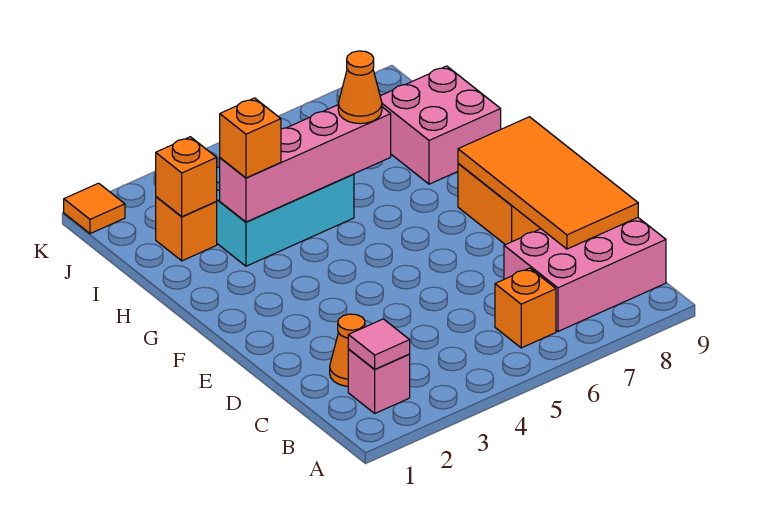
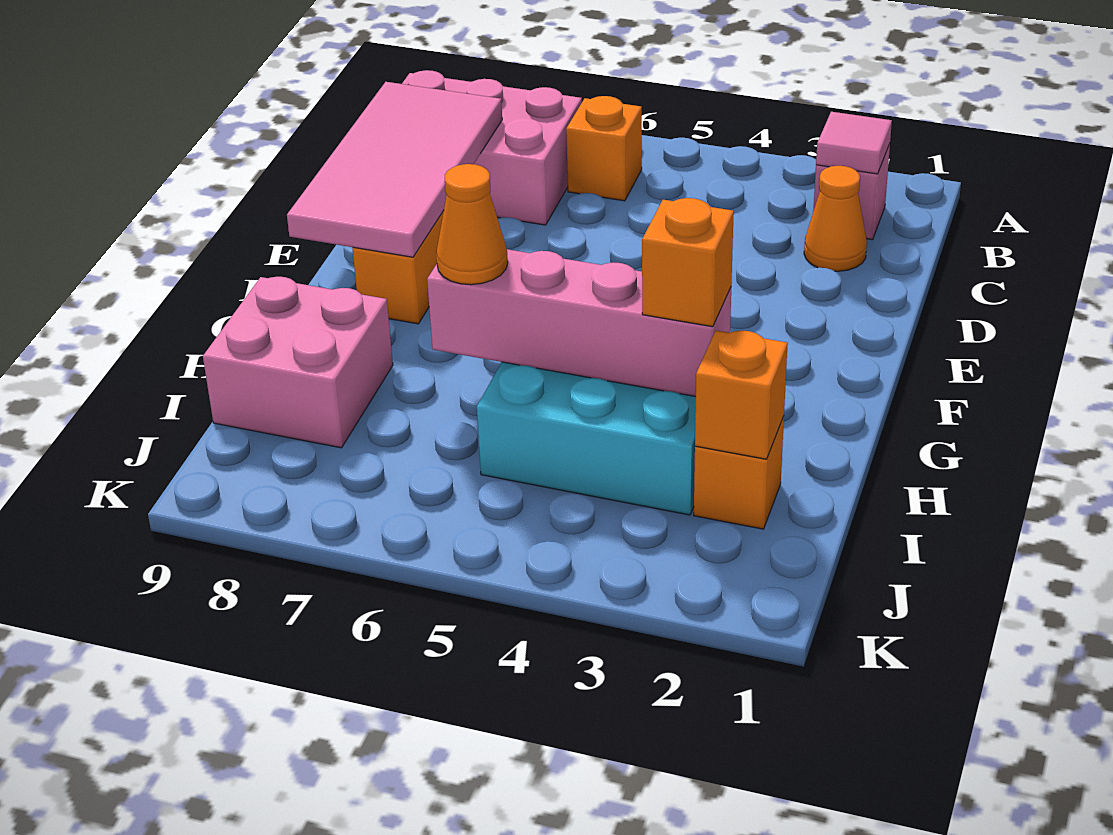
orange 2x4 tile [458,117,638,249] -> pink 2x4 tile [287,82,502,257]
orange 1x1 tile [64,183,125,234] -> none

